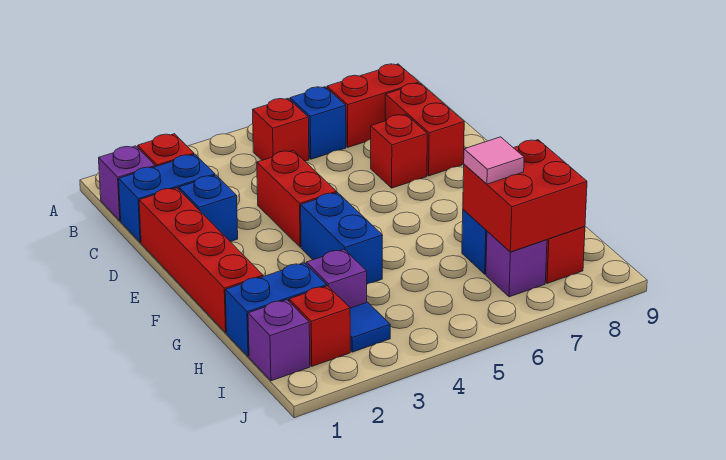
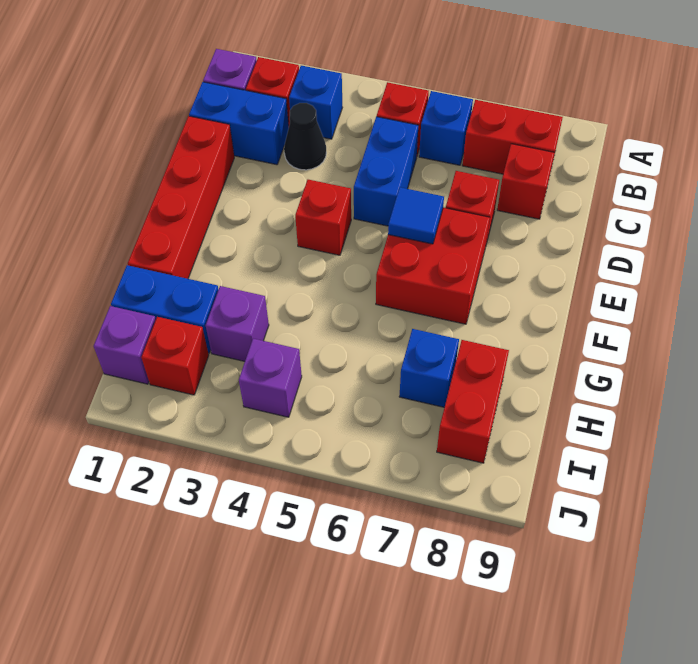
none -> black 1x1 cone [284,103,326,170]
red 1x2 brick [385,83,464,176] -> red 1x1 brick [497,144,555,219]
blue 1x1 brick [179,175,238,242] -> blue 1x1 brick moved to [289,66,342,139]
red 1x2 brick [257,151,337,247] -> red 1x1 brick [295,180,351,255]
blue 1x2 brick [301,193,383,284] -> blue 1x2 brick moved to [354,117,418,226]
red 2x2 brick [463,140,587,252] -> red 2x2 brick moved to [376,208,490,324]
pink 1x1 tile [464,137,524,184] -> none
blue 1x1 tile [350,302,390,352] -> blue 1x1 tile moved to [388,187,444,244]
purple 1x1 brick [486,232,547,297] -> purple 1x1 brick moved to [239,339,302,417]

